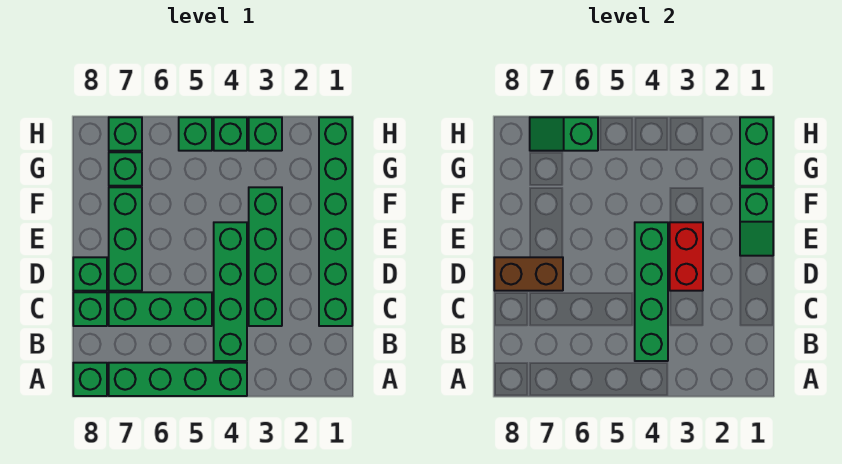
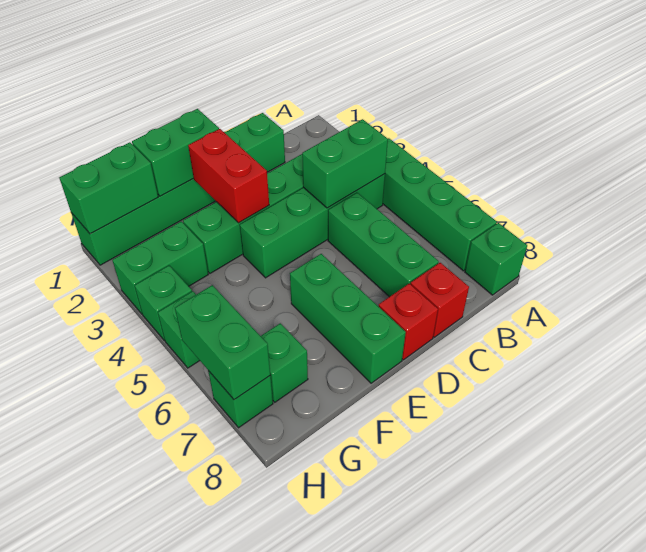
green 1x4 brick [635,222,668,361] -> green 1x2 brick [302,119,388,208]
green 1x1 brick [73,292,107,326] -> red 1x1 brick [411,263,469,337]
red 1x2 brick [670,222,703,291] -> red 1x2 brick turned to [188,129,269,223]
green 1x3 brick [109,187,142,291] -> green 1x3 brick turned to [290,254,406,383]
brown 1x2 brick [494,257,563,291] -> none
green 1x1 brick [73,257,107,291] -> red 1x1 brick [378,284,438,360]
green 1x2 slope [740,187,773,256] -> green 1x2 brick [132,109,219,196]
green 1x1 brick [249,117,282,151] -> green 1x2 brick [112,221,208,314]
green 1x2 slope [530,117,598,151] -> green 1x2 brick [175,285,270,400]

